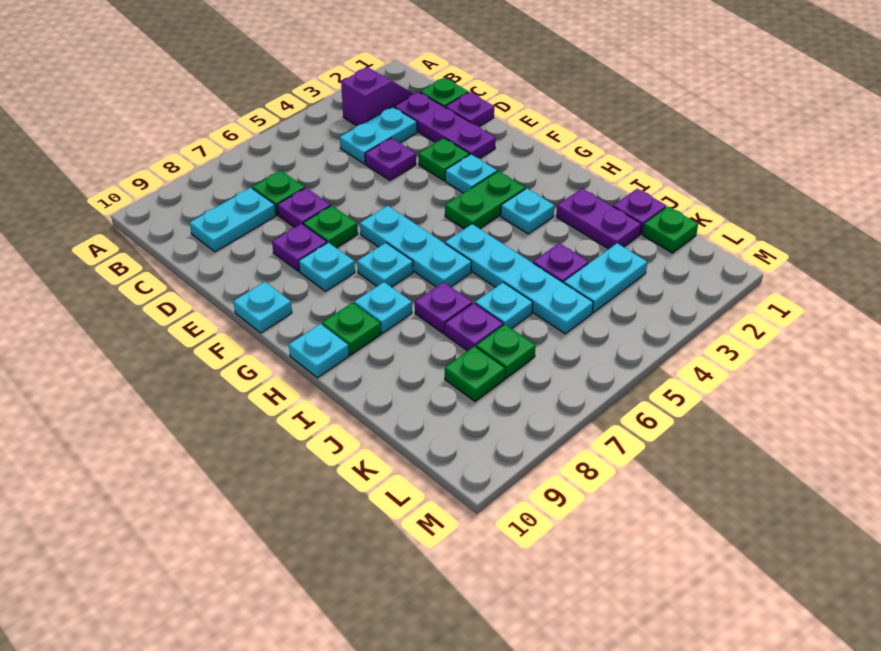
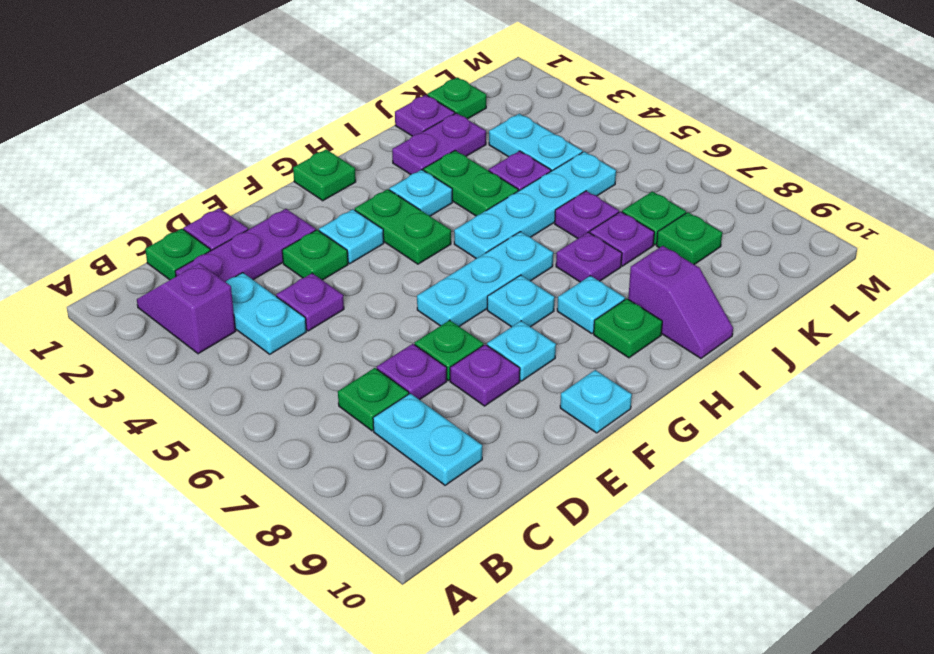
none -> green 1x1 plate [293,150,356,201]
cyan 1x1 plate [289,324,349,378] -> none
none -> green 1x2 plate [423,151,518,216]
none -> purple 1x2 slope [628,246,733,358]
cyan 1x1 plate [475,282,533,329] -> purple 1x1 plate [555,191,619,238]

